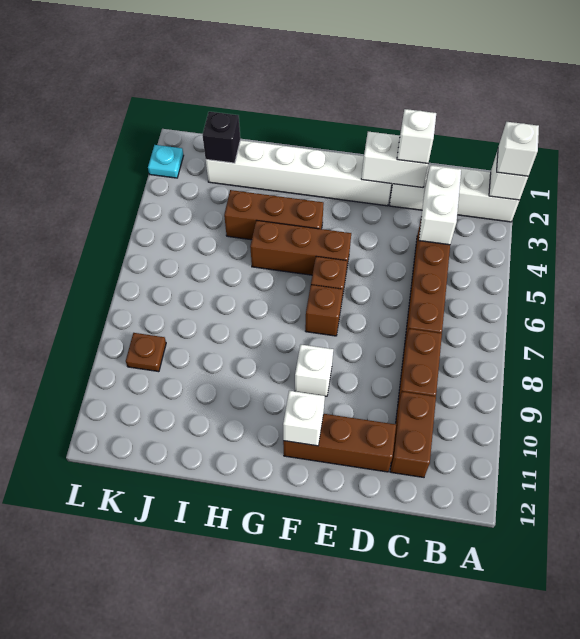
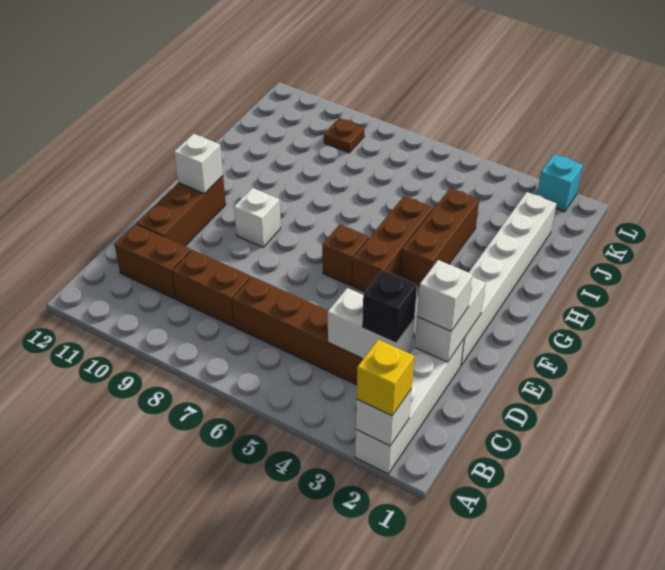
white 1x1 brick [497,122,539,176] -> yellow 1x1 brick [357,340,414,416]
brown 1x1 brick [305,285,343,336] -> none
black 1x1 brick [202,112,240,163] -> black 1x1 brick moved to [362,270,417,342]
cyan 1x1 plate [148,145,184,178] -> cyan 1x1 brick [537,154,583,212]

